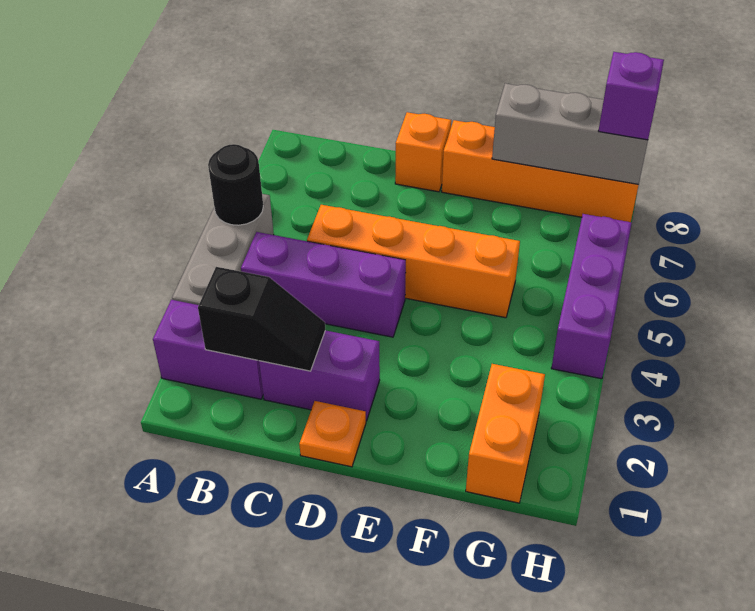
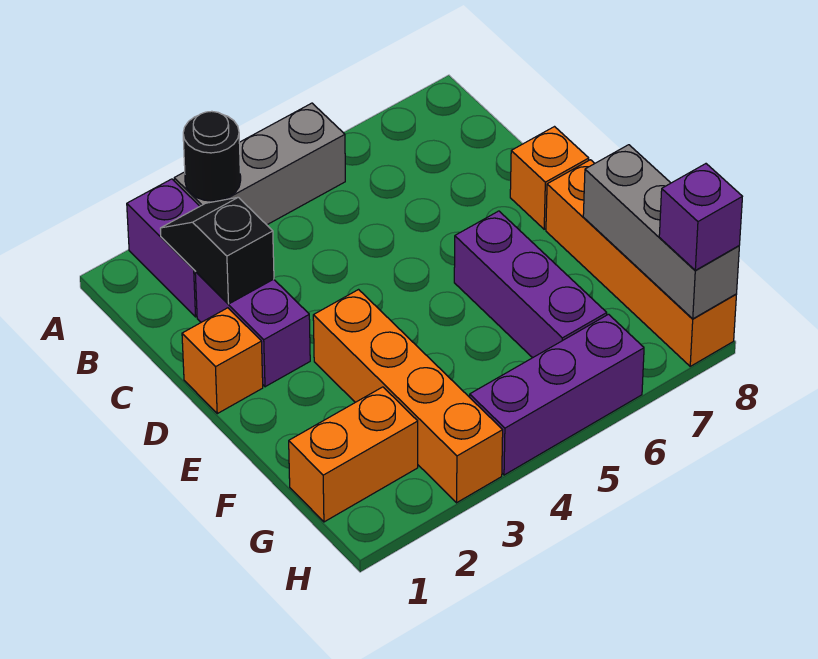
black 1x1 round brick [208,144,263,225] -> black 1x1 round brick moved to [183,111,241,201]
black 1x2 slope [198,267,325,371] -> black 1x2 slope turned to [160,197,274,304]
purple 1x3 brick [241,232,406,337] -> purple 1x3 brick moved to [454,211,607,358]
orange 1x4 brick [307,205,520,318] -> orange 1x4 brick moved to [313,290,503,503]
orange 1x1 plate [299,401,366,467] -> orange 1x1 brick [182,308,263,414]

